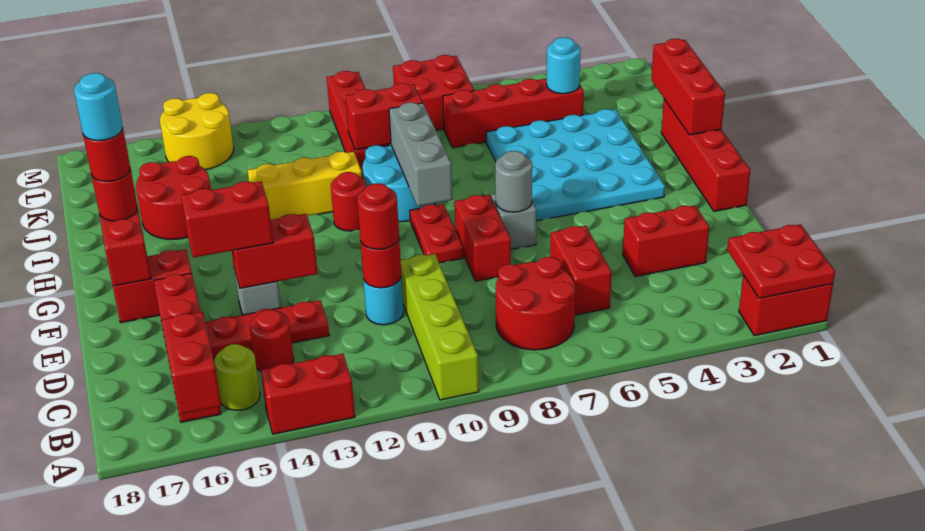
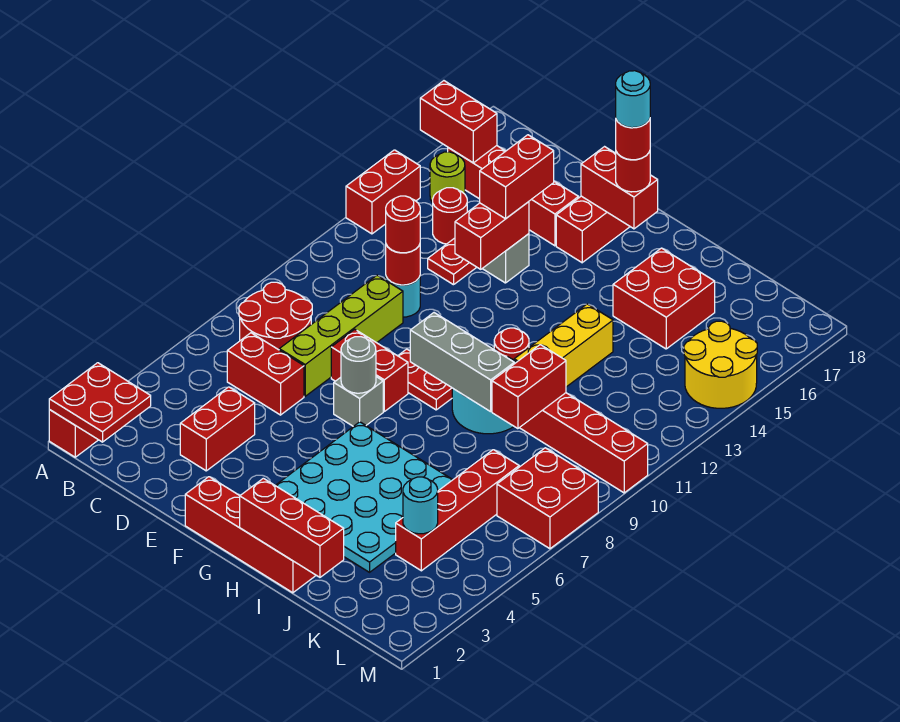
lime 1x4 brick [401,254,479,400] -> lime 1x4 brick turned to [279,275,403,396]
red 2x2 round brick [136,156,211,239] -> red 2x2 brick [613,248,715,349]

